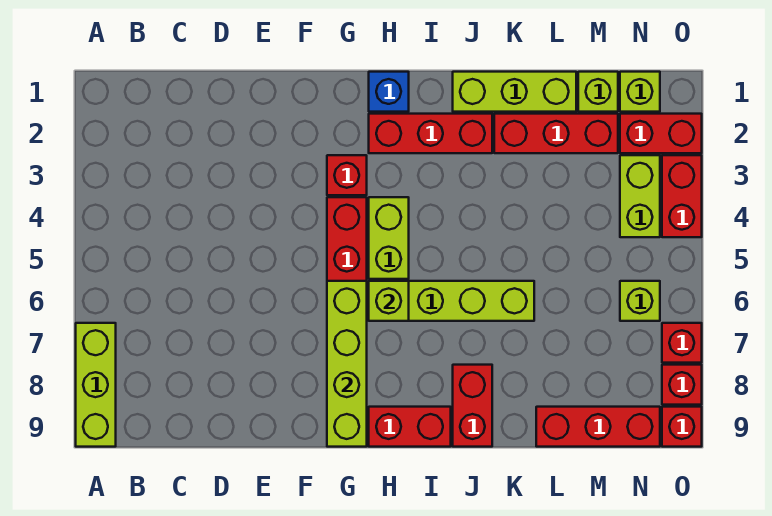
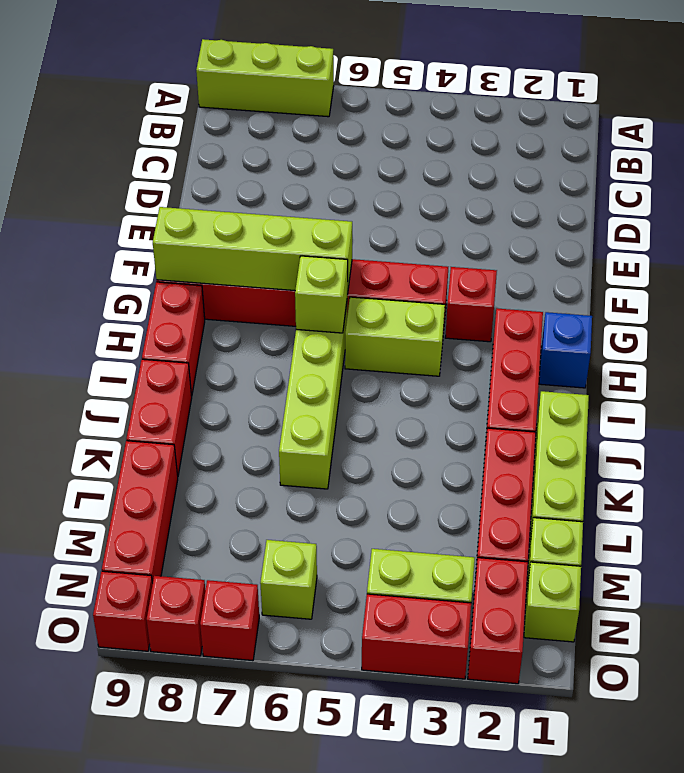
red 1x2 brick [453,365,492,447] -> red 1x2 brick turned to [126,359,192,475]

